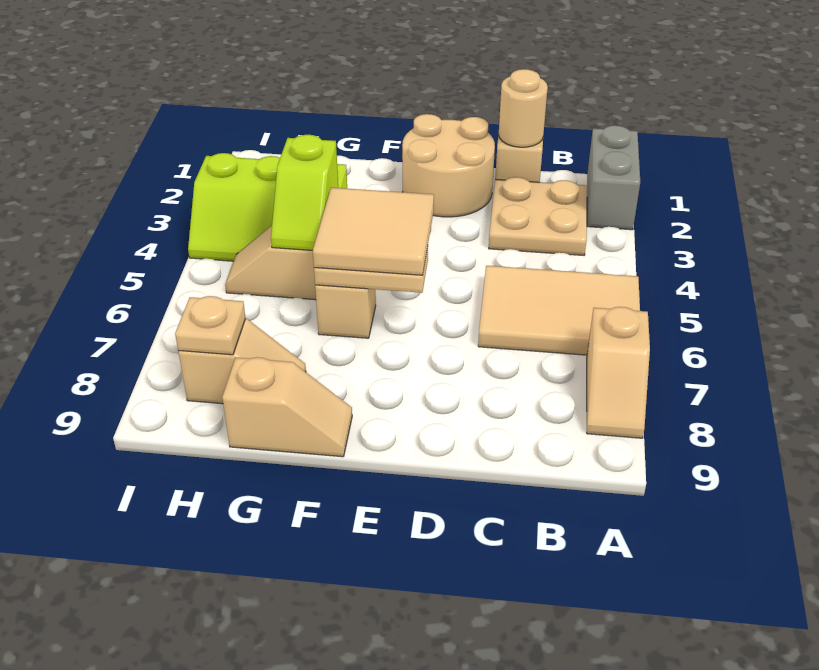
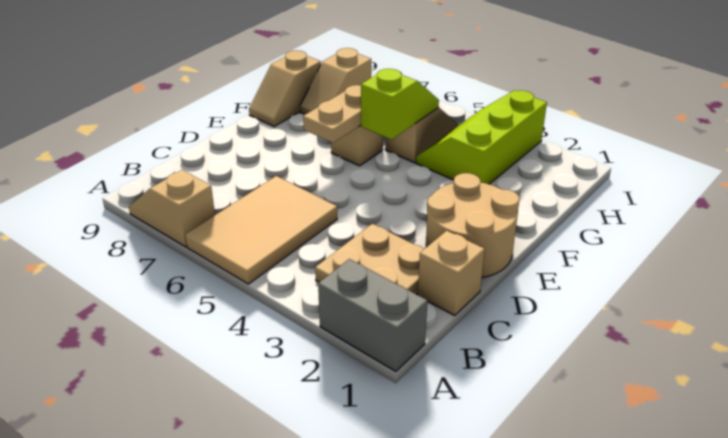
tan 1x1 round brick [499,69,548,147] -> none
tan 2x2 tile [313,188,434,275] -> none
lime 1x2 slope [271,135,338,250] -> lime 1x2 slope turned to [361,69,439,140]
tan 1x1 plate [175,296,246,355] -> none

